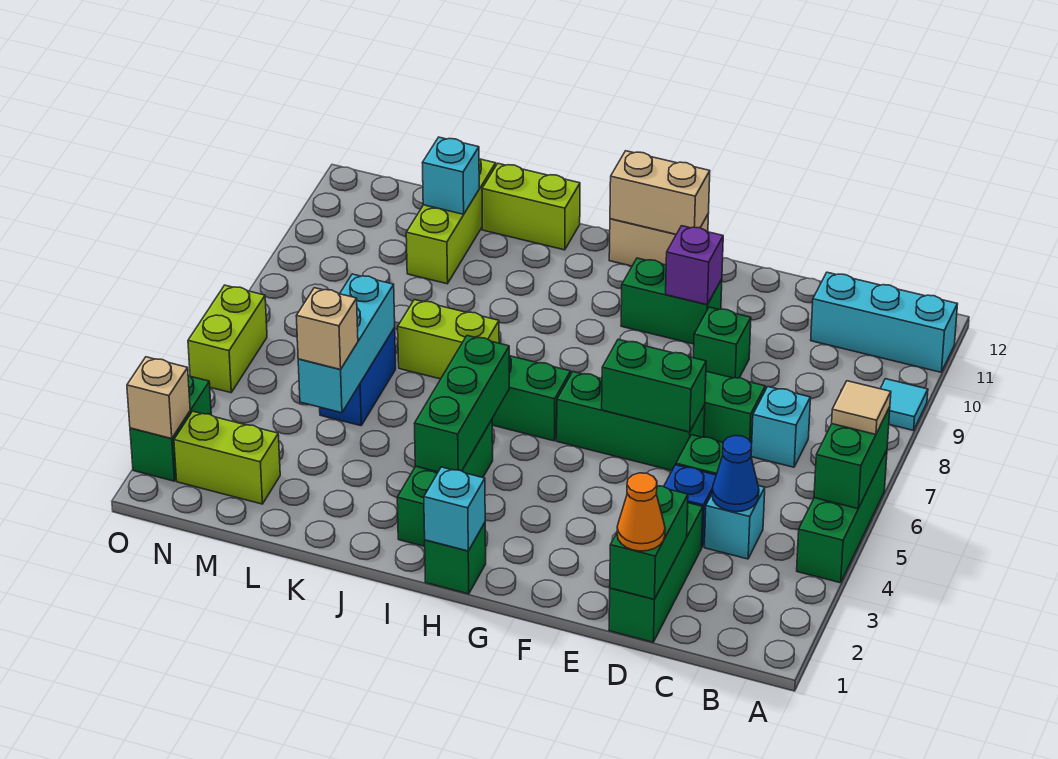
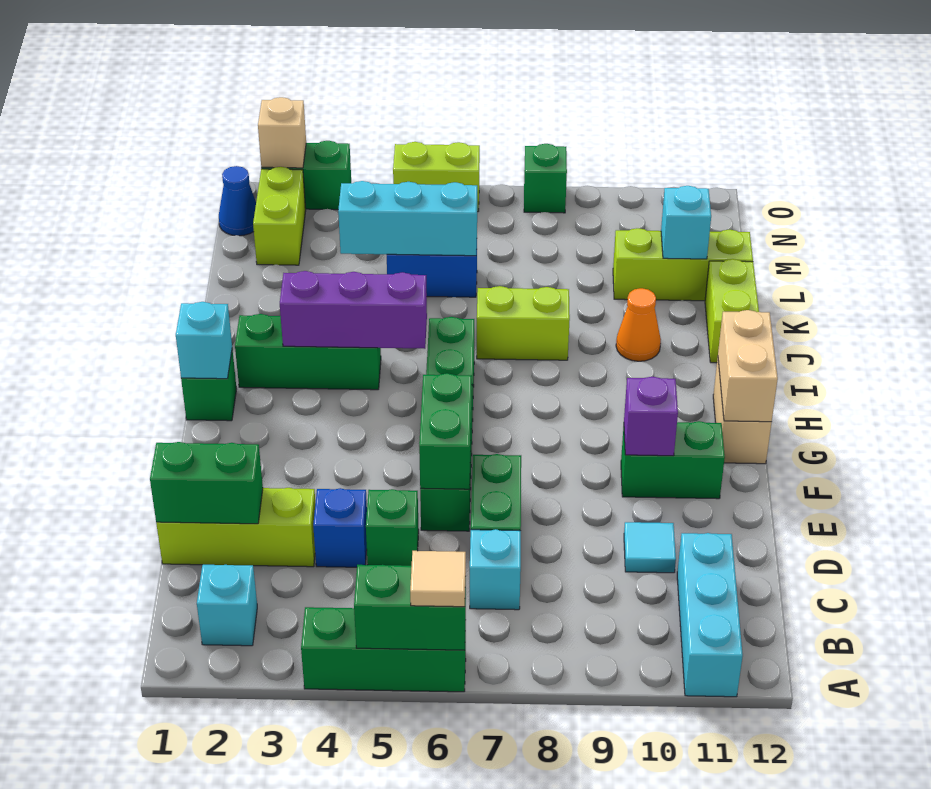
cyan 1x1 tile [880,379,928,430] -> cyan 1x1 tile moved to [624,522,676,573]
cyan 1x1 brick [704,486,765,559] -> cyan 1x1 brick moved to [197,565,257,646]
blue 1x1 cone [712,436,759,512] -> blue 1x1 cone moved to [219,166,256,236]
green 1x3 brick [609,503,703,642] -> lime 1x3 brick [156,488,315,567]
orange 1x1 cone [617,473,665,551] -> orange 1x1 cone moved to [616,288,661,361]
green 1x1 brick [693,307,751,378] -> green 1x1 brick moved to [524,144,567,213]
green 1x2 brick [621,258,722,344] -> green 1x2 brick turned to [621,421,725,499]
green 1x3 brick [414,336,509,472] -> purple 1x3 brick [280,271,427,349]
lime 1x2 brick [398,300,499,379] -> lime 1x2 brick turned to [477,286,570,360]
tan 1x1 brick [296,288,358,369] -> none

